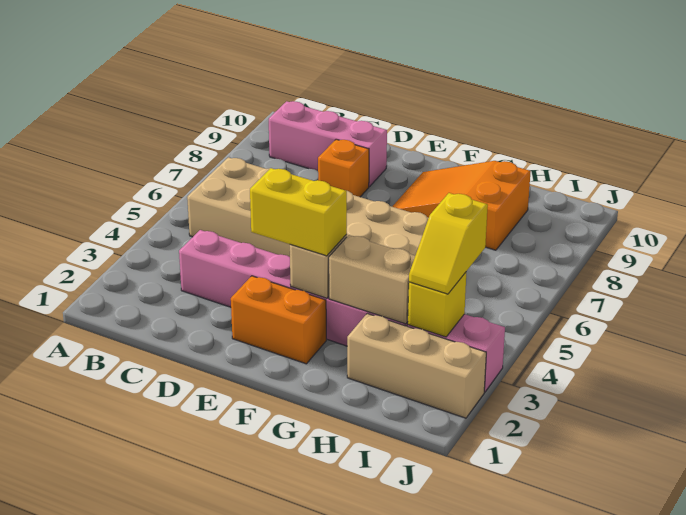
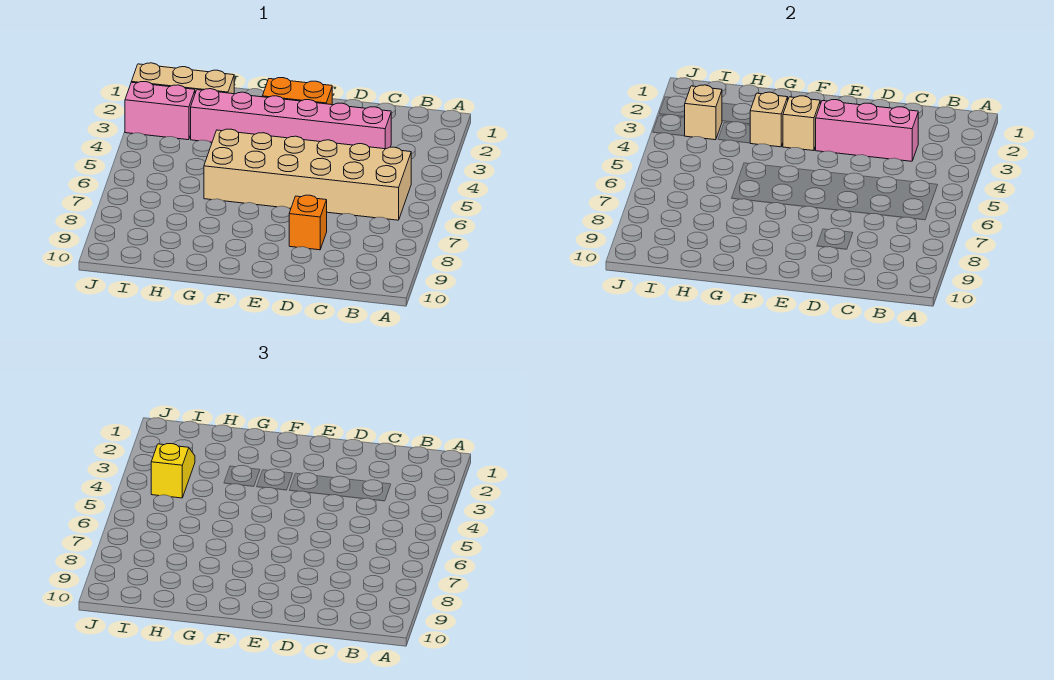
pink 1x3 brick [269,101,387,187] -> pink 1x3 brick moved to [816,100,918,161]
yellow 1x2 brick [250,168,347,256] -> none
orange 2x3 slope [392,161,531,250] -> none
tan 1x2 brick [329,235,415,324] -> tan 1x1 brick [750,92,788,147]
yellow 1x1 brick [408,272,466,337] -> tan 1x1 brick [685,85,722,140]

